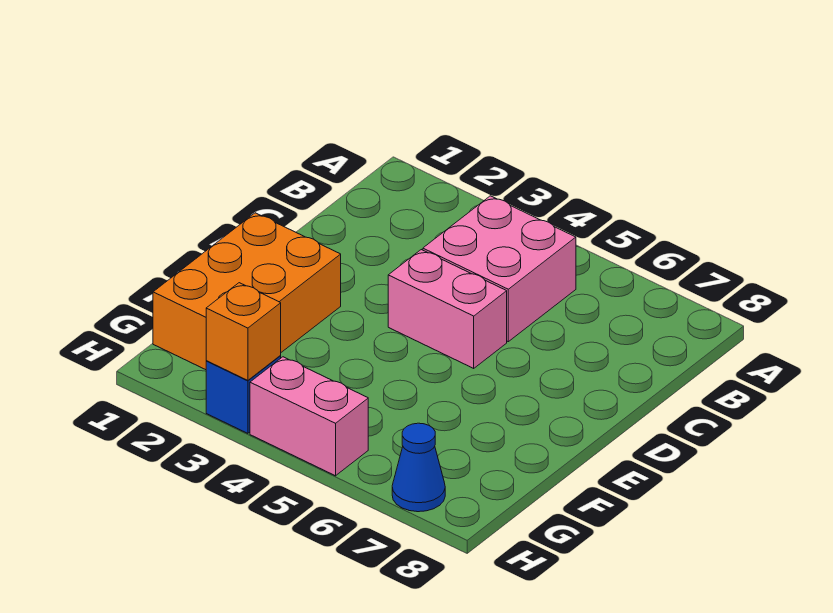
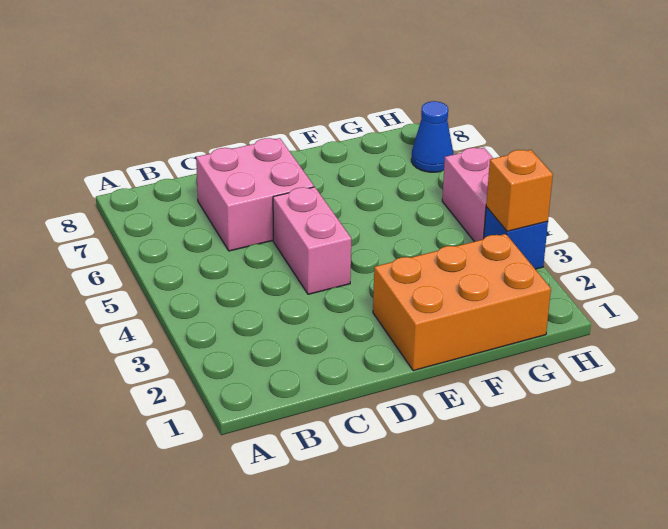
pink 2x2 brick [423,196,576,342] -> pink 2x2 brick moved to [196,138,314,251]

